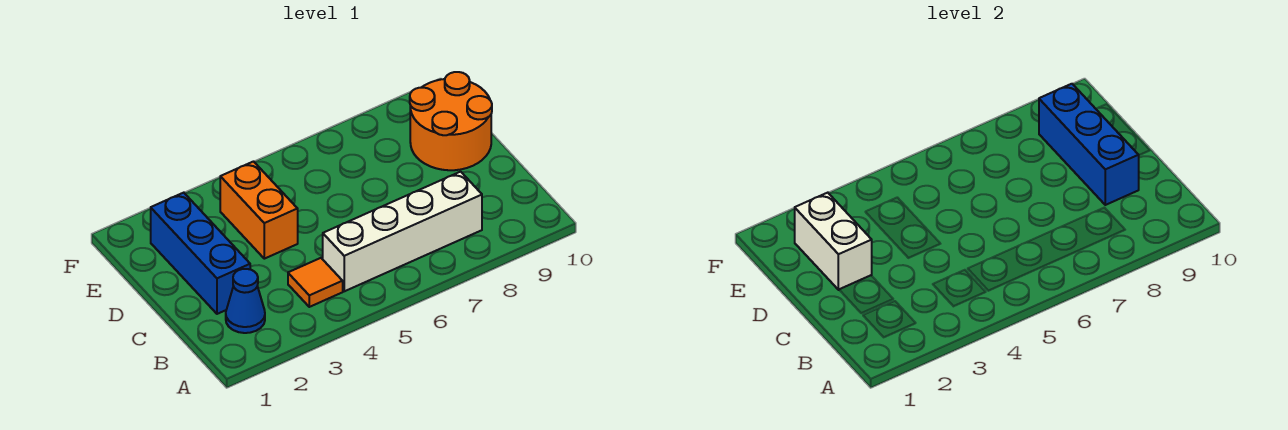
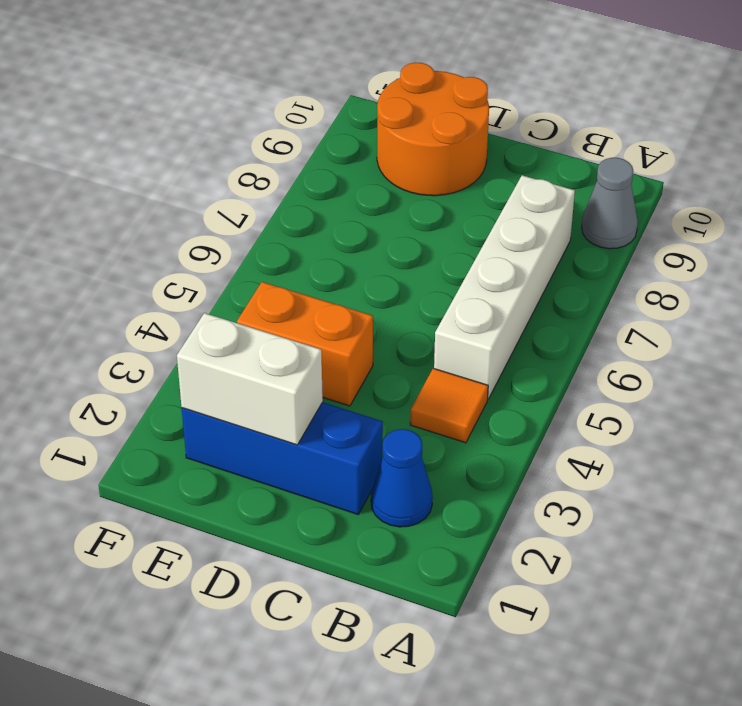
none -> grey 1x1 cone [582,158,638,249]
blue 1x3 brick [1039,84,1139,205] -> none

